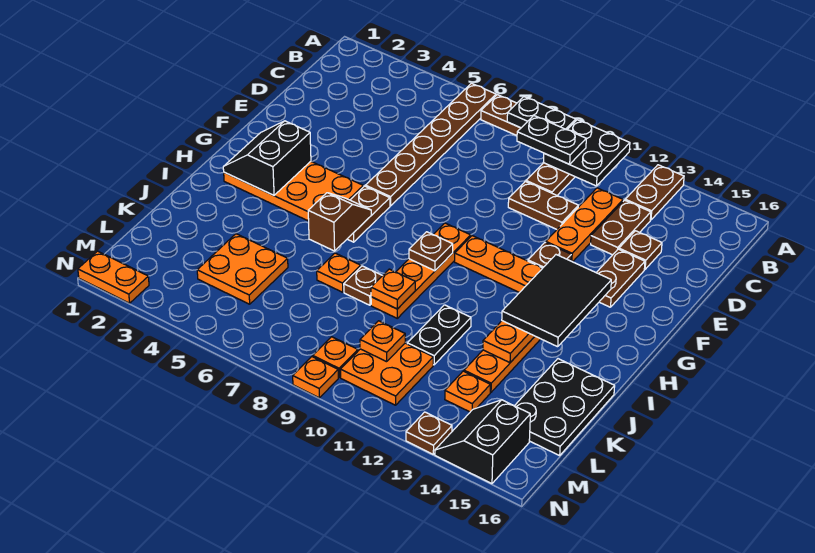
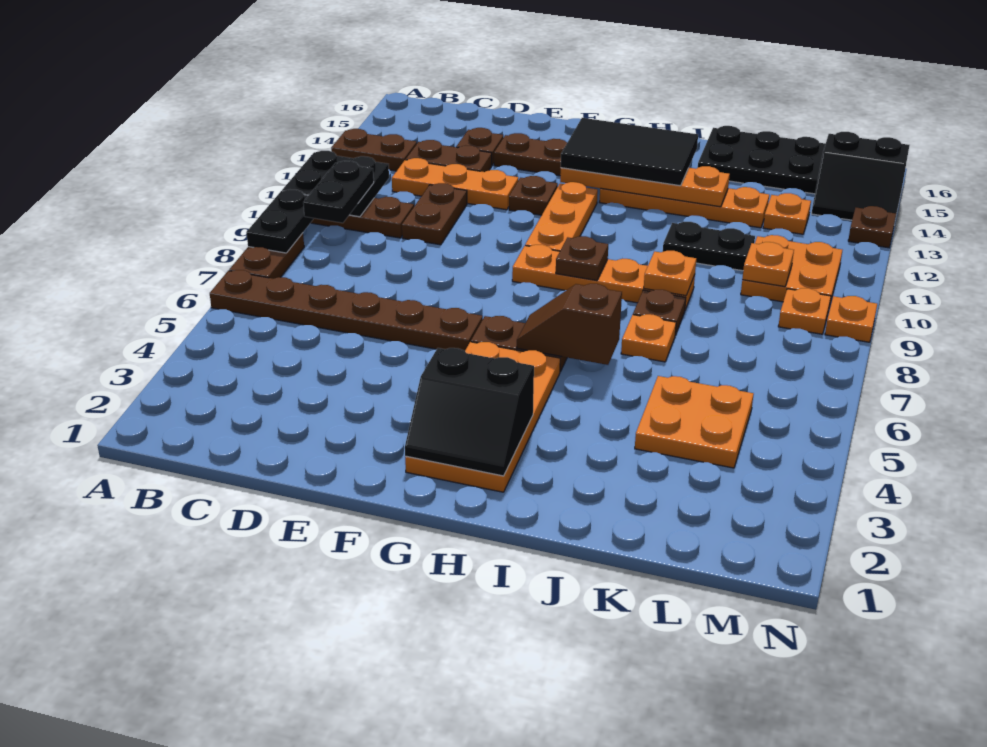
orange 1x2 plate [78,251,149,303] -> none

